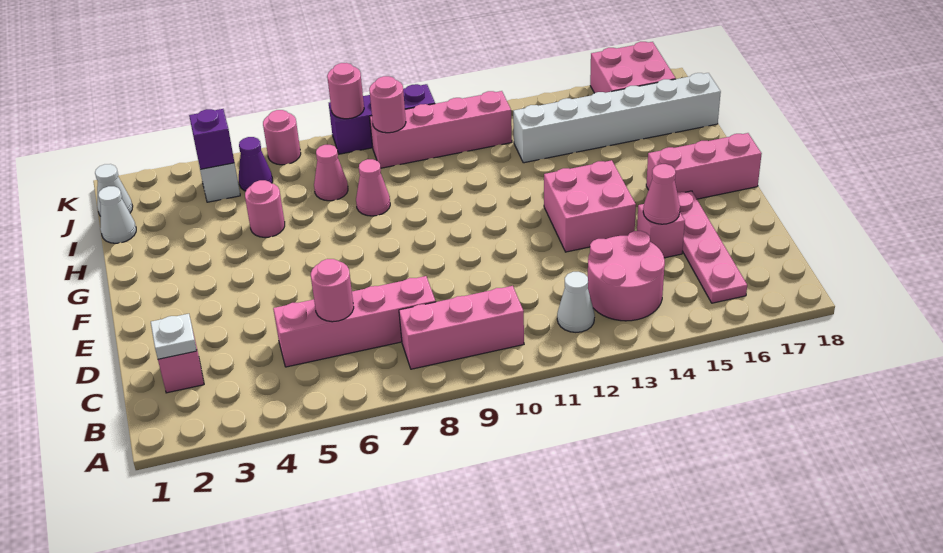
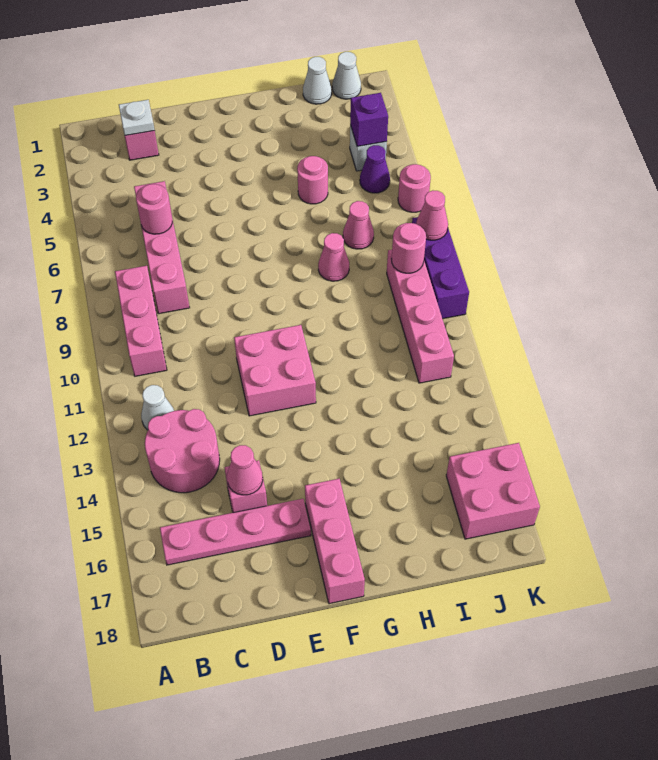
pink 2x2 brick [544,160,636,252] -> pink 2x2 brick moved to [234,325,316,416]
white 1x6 brick [513,73,721,163] -> none
pink 1x1 round brick [327,63,364,119] -> pink 1x1 cone [416,190,448,240]

